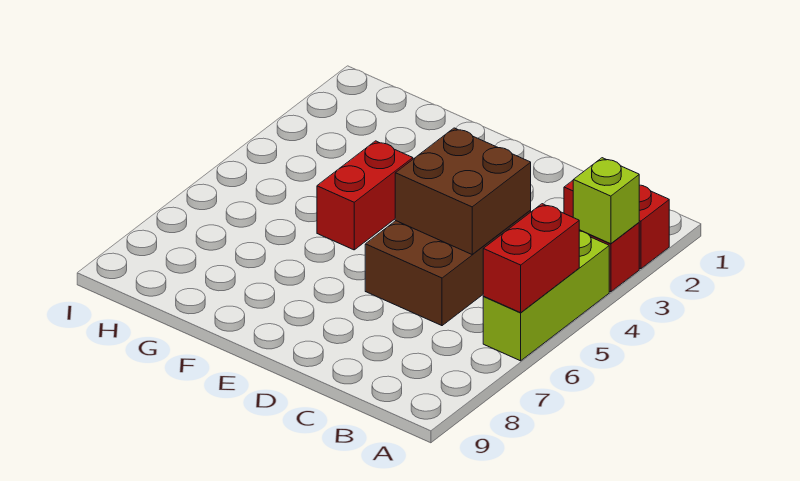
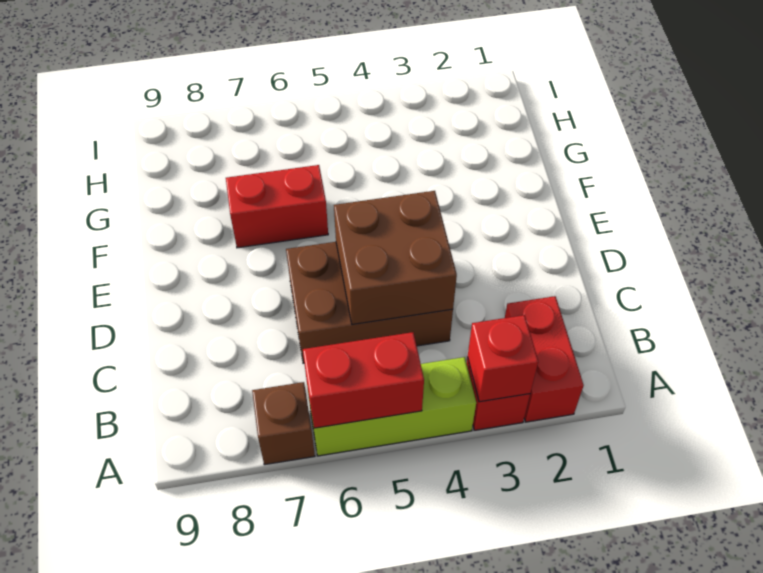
lime 1x1 brick [573,158,639,244] -> red 1x1 brick [468,315,538,402]
none -> brown 1x1 brick [252,382,315,465]
red 1x2 brick [317,141,413,250] -> red 1x2 brick moved to [226,165,328,248]

